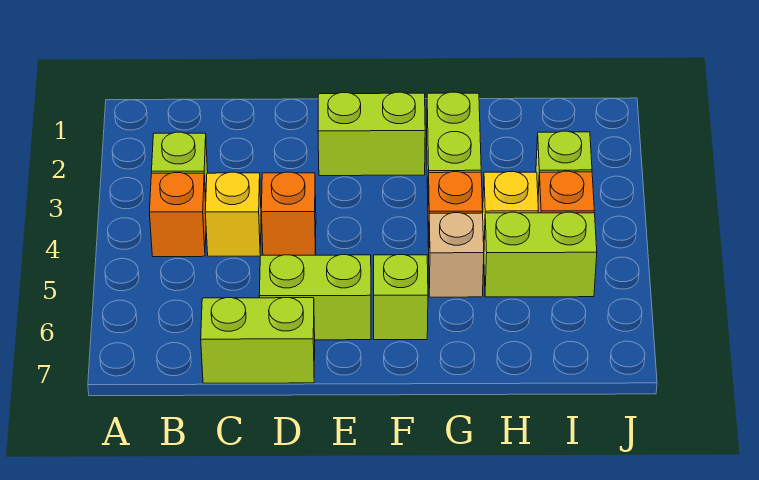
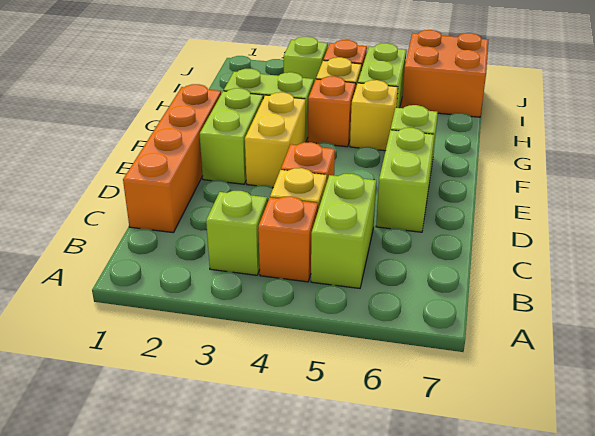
none -> orange 1x4 brick [123,84,221,233]
lime 1x2 brick [201,298,315,383] -> lime 1x2 brick moved to [311,174,376,288]
none -> yellow 1x2 brick [245,92,306,188]
tan 1x1 brick [429,213,484,297] -> yellow 1x1 brick [350,80,398,151]
none -> orange 2x2 brick [402,30,488,117]

